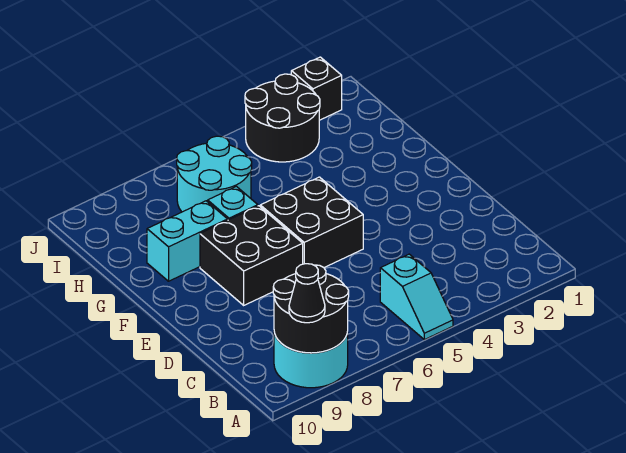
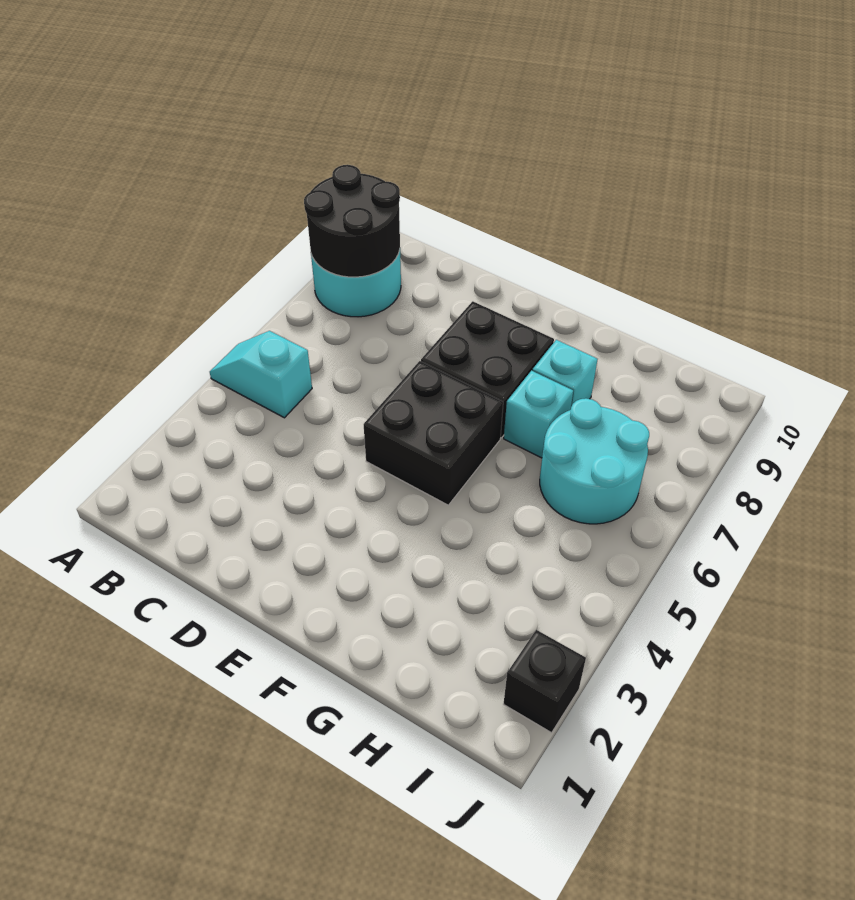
black 1x1 cone [289,264,325,323] -> none
cyan 1x2 brick [147,201,228,281] -> cyan 1x1 brick [532,340,598,407]
black 2x2 round brick [245,74,320,162] -> none

